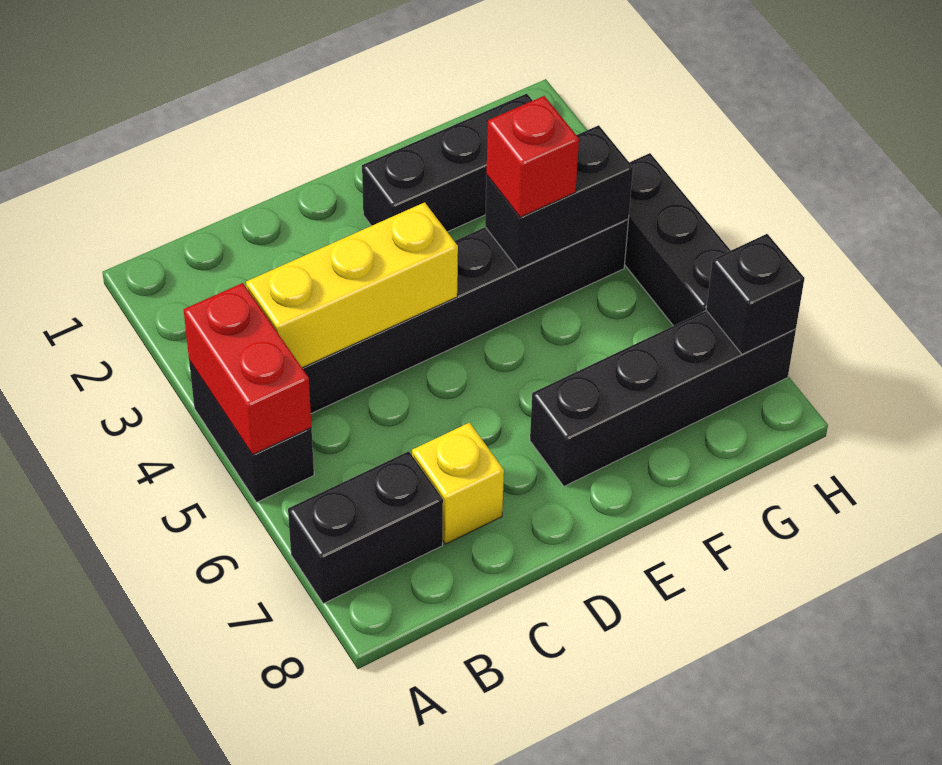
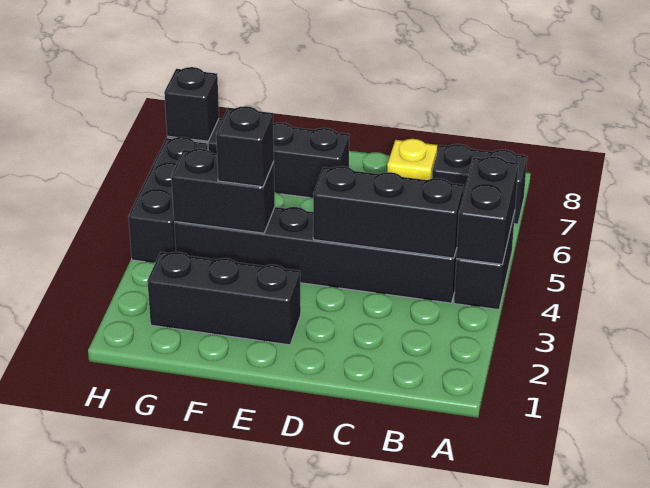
red 1x2 brick [184,283,311,455] -> black 1x2 brick [456,156,519,264]
yellow 1x3 brick [246,202,458,368] -> black 1x3 brick [313,166,464,258]
red 1x1 brick [487,96,579,217] -> black 1x1 brick [216,106,274,187]

